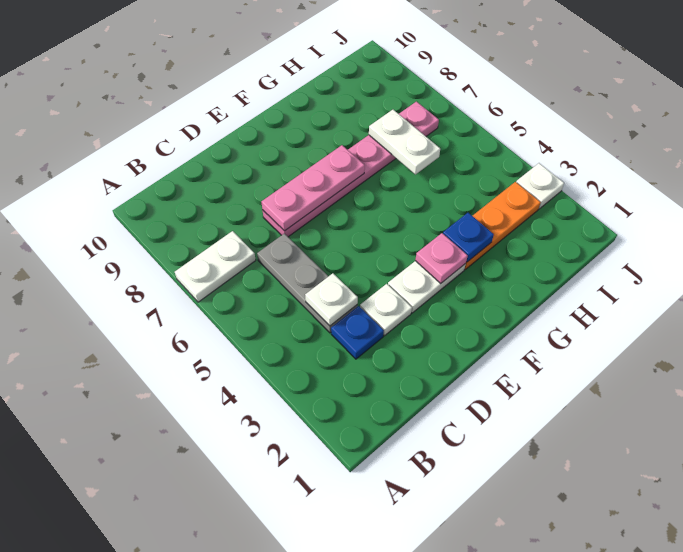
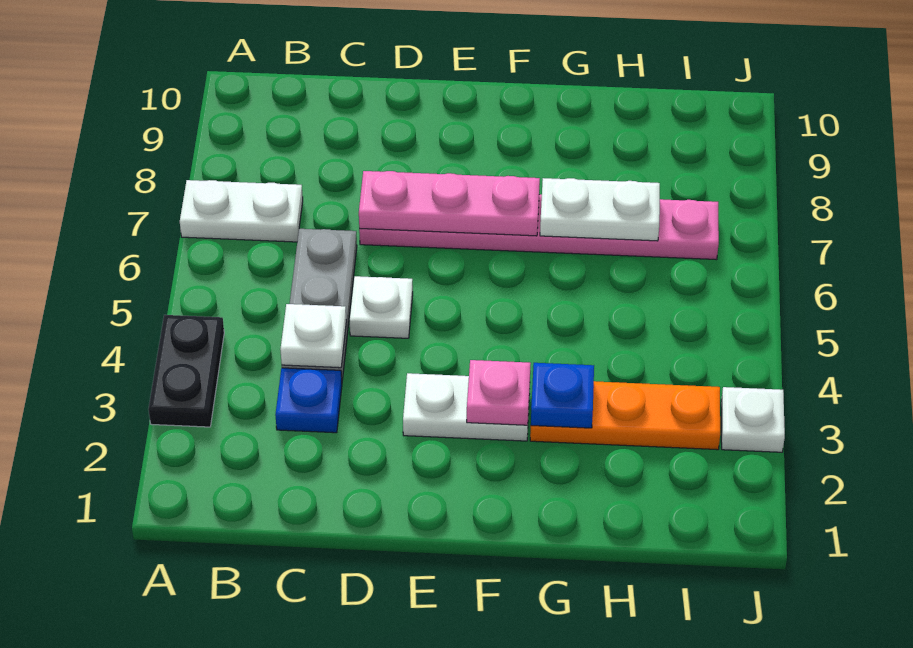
none -> black 1x2 plate [148,315,224,427]
white 1x1 plate [360,284,412,336] -> white 1x1 plate moved to [350,276,413,338]
white 1x2 plate [369,110,440,174] -> white 1x2 plate turned to [540,178,660,241]

